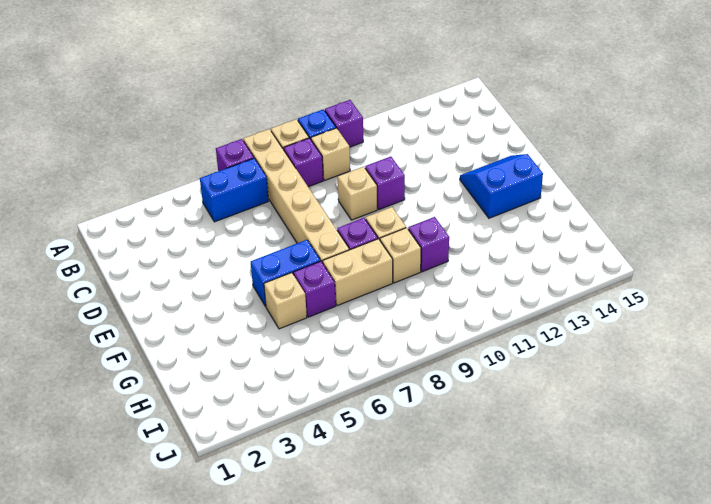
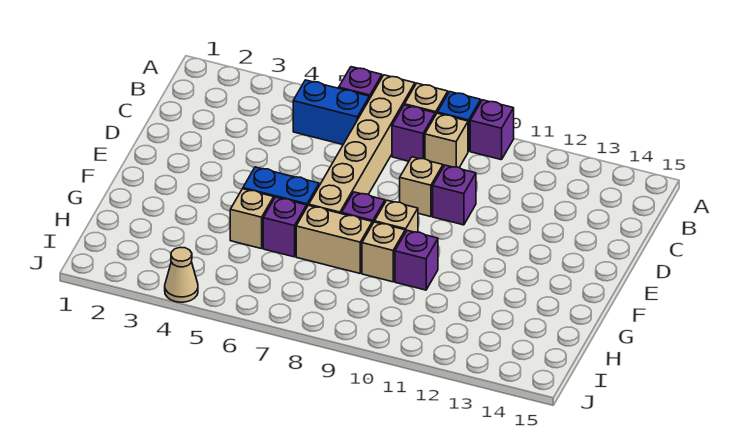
blue 2x2 slope [460,154,543,218] -> none
none -> tan 1x1 cone [165,247,198,302]

